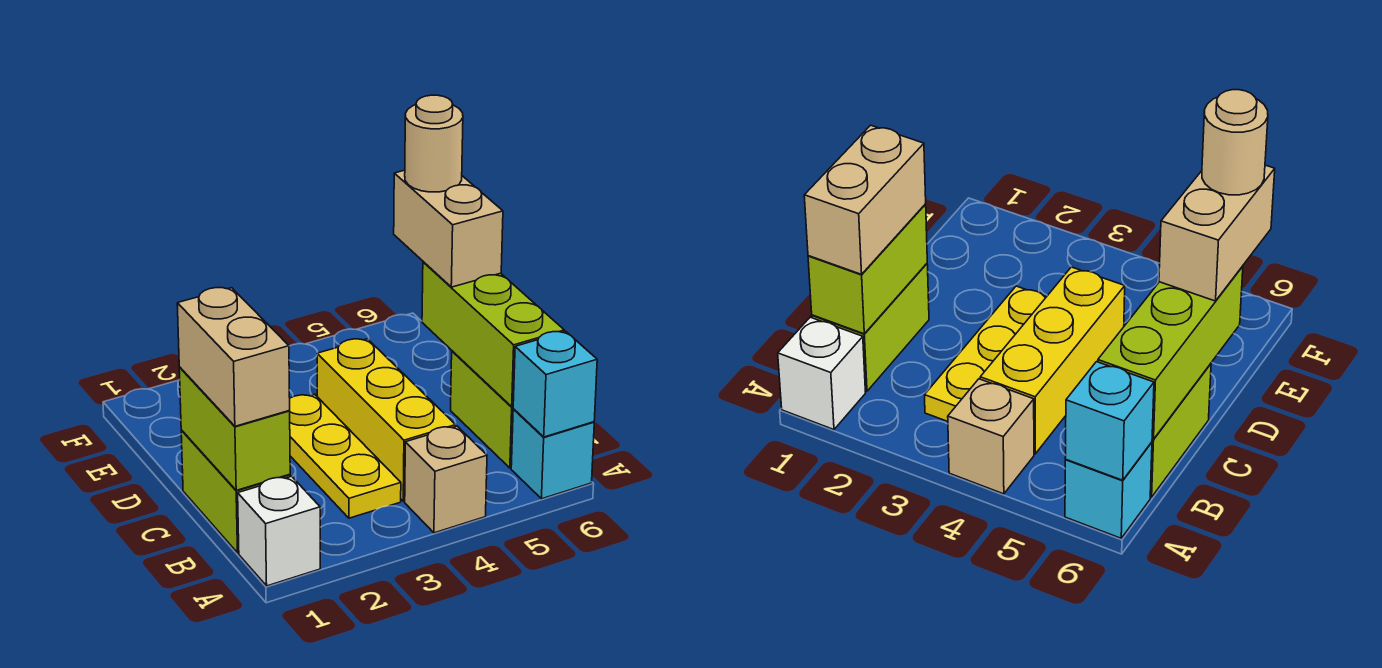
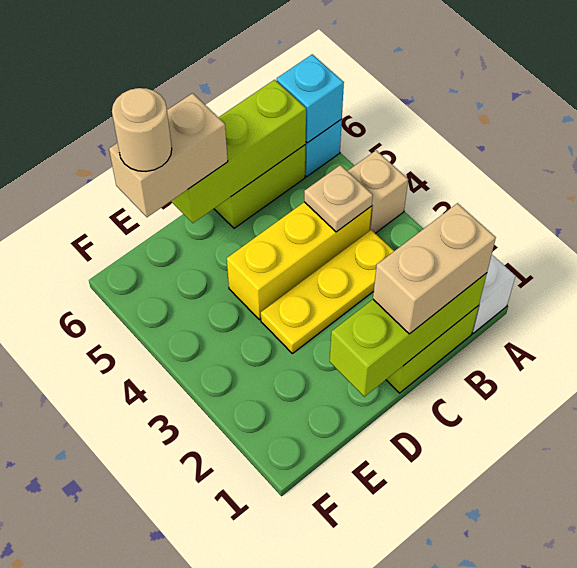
lime 1x2 brick [179,367,290,490] -> lime 1x3 brick [330,273,487,397]
none -> tan 1x1 plate [304,165,373,232]

